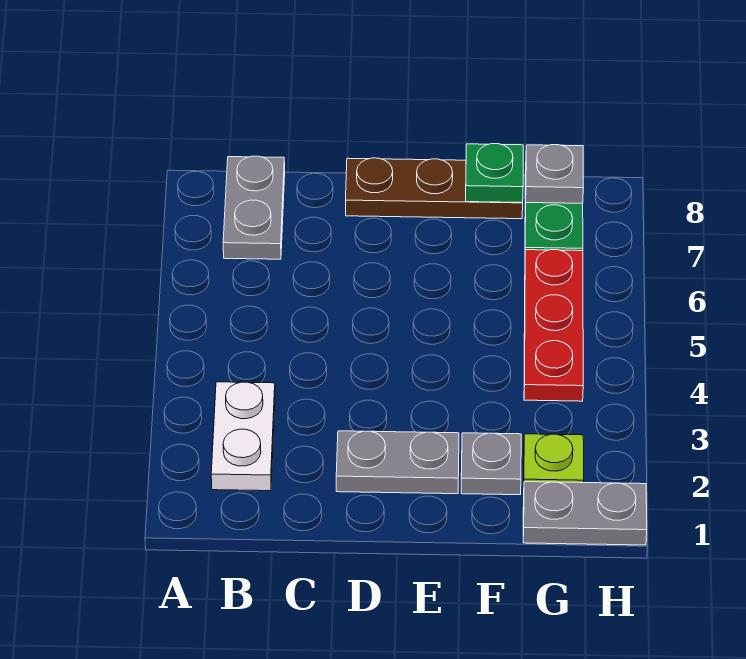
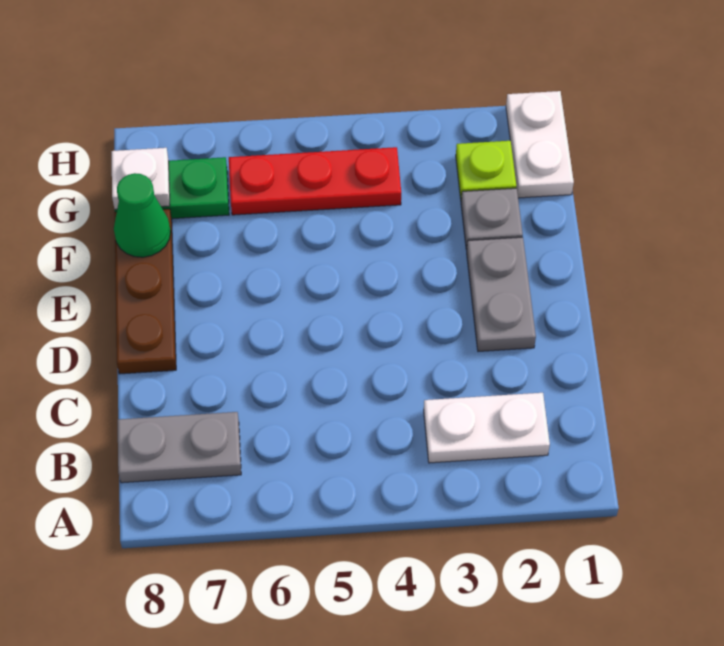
green 1x1 plate [466,144,523,203] -> green 1x1 cone [114,173,171,257]
grey 1x2 plate [523,482,647,545] -> white 1x2 plate [506,91,574,198]
grey 1x1 plate [526,145,583,203] -> white 1x1 plate [112,148,170,209]

